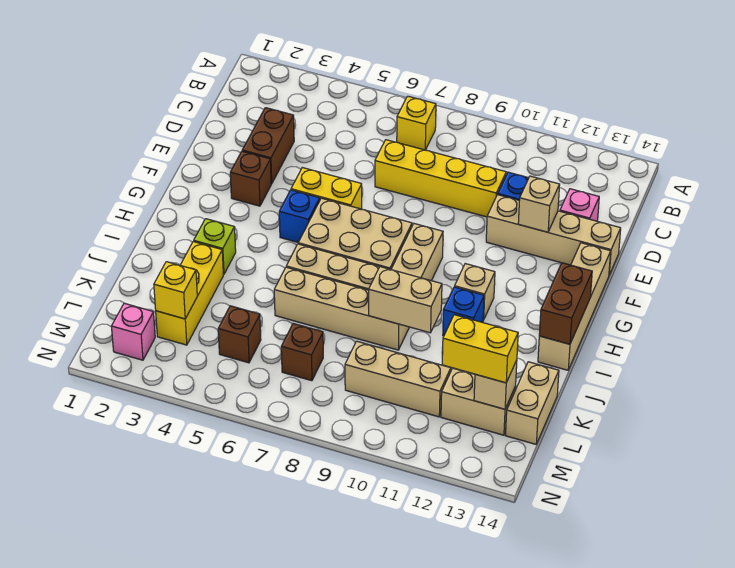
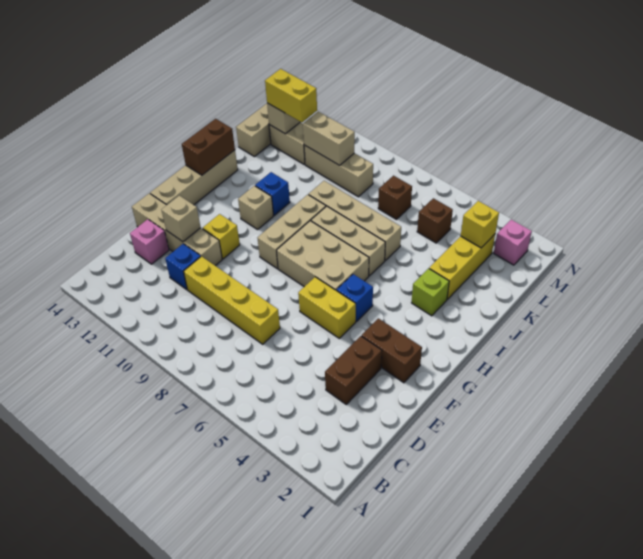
yellow 1x1 brick [397,96,436,150] -> yellow 1x1 brick moved to [203,214,240,259]
brown 1x1 brick [230,151,271,206] -> brown 1x2 brick [362,318,422,383]
tan 1x2 brick [369,267,442,333] -> tan 1x2 brick moved to [303,111,355,165]

